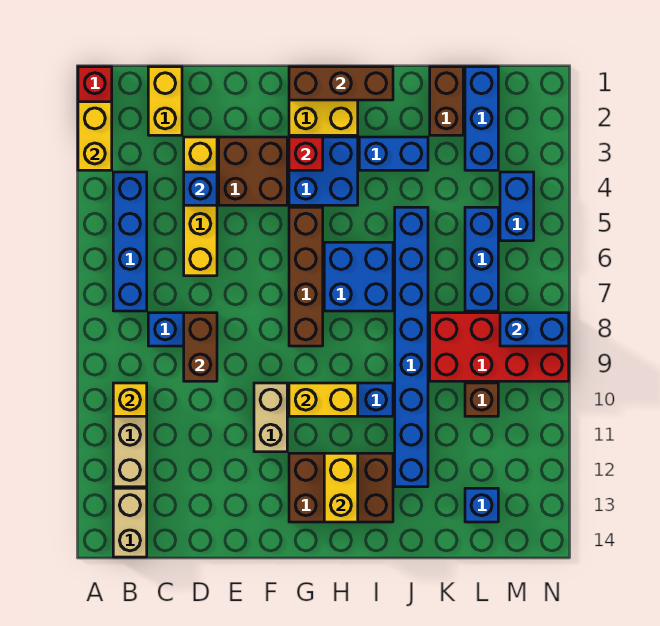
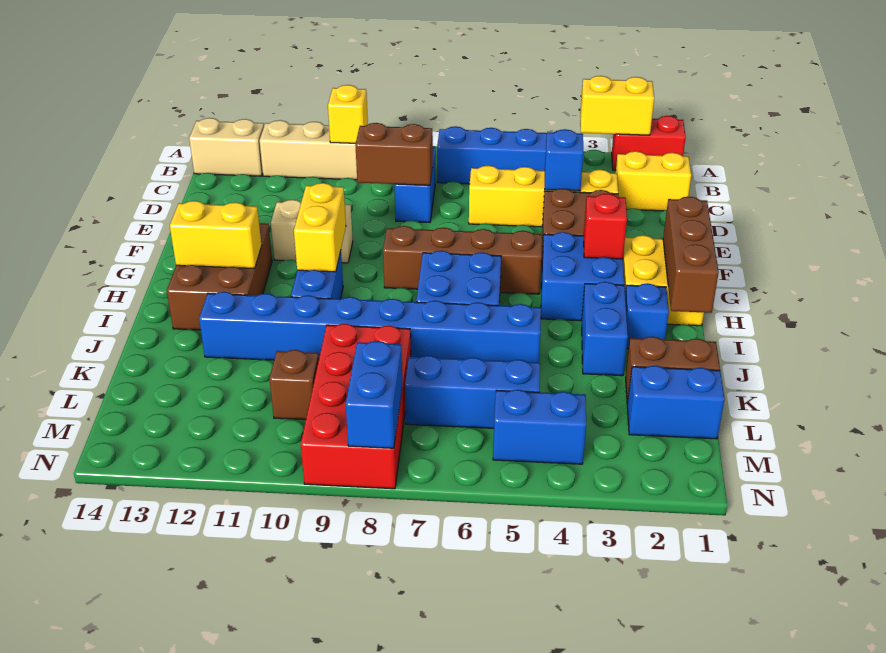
blue 1x3 brick [465,67,498,170] -> blue 1x2 brick [627,366,725,439]
blue 1x1 brick [465,488,498,522] -> blue 1x1 brick moved to [625,283,669,349]

